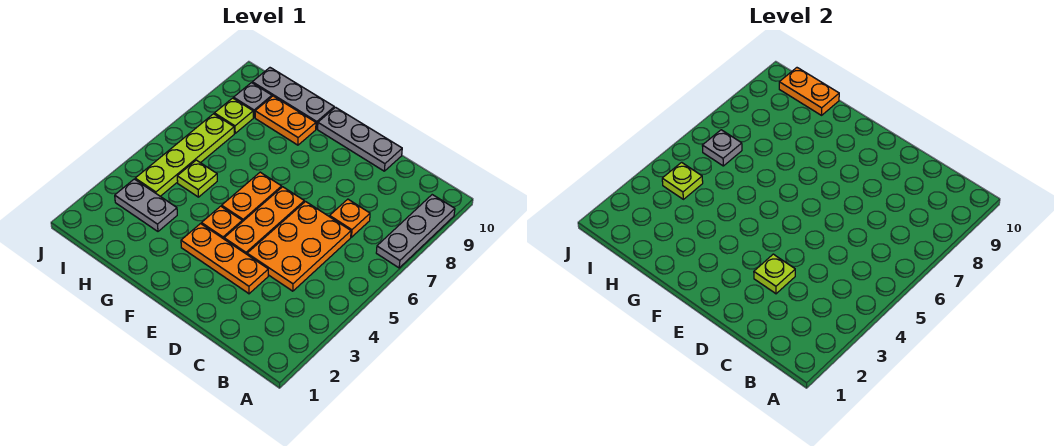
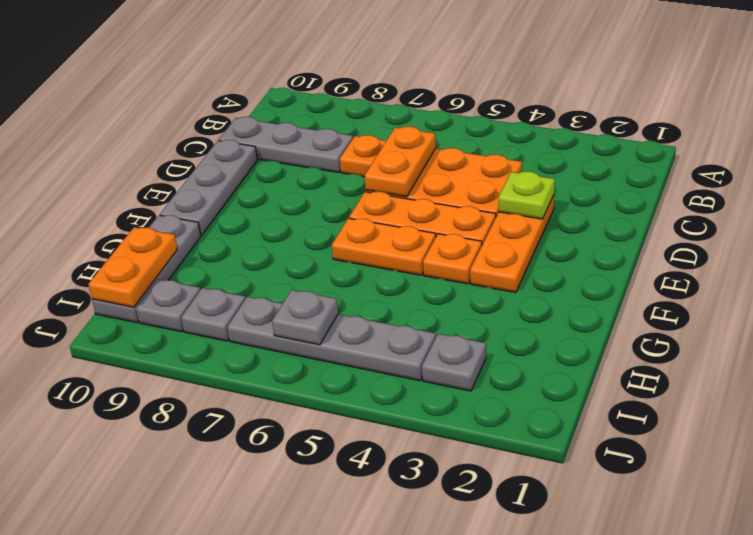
grey 1x3 plate [376,195,455,268] -> grey 1x3 plate moved to [219,117,353,172]
orange 1x2 plate [255,96,316,145] -> orange 1x2 plate moved to [364,127,436,197]
grey 1x2 plate [115,179,177,231] -> grey 1x1 plate [422,334,486,391]
lime 1x1 plate [177,160,217,197] -> none
lime 1x4 plate [135,114,234,196] -> grey 1x4 plate [227,297,436,381]
lime 1x1 plate [662,162,703,199] -> none
lime 1x1 plate [214,98,253,133] -> grey 1x1 plate [181,288,245,341]

